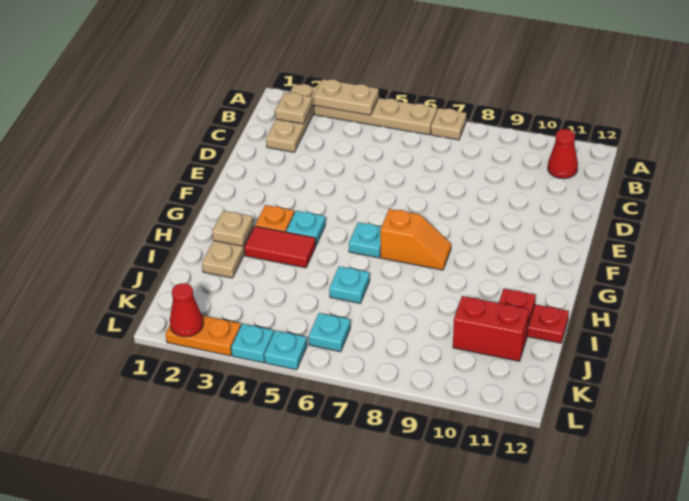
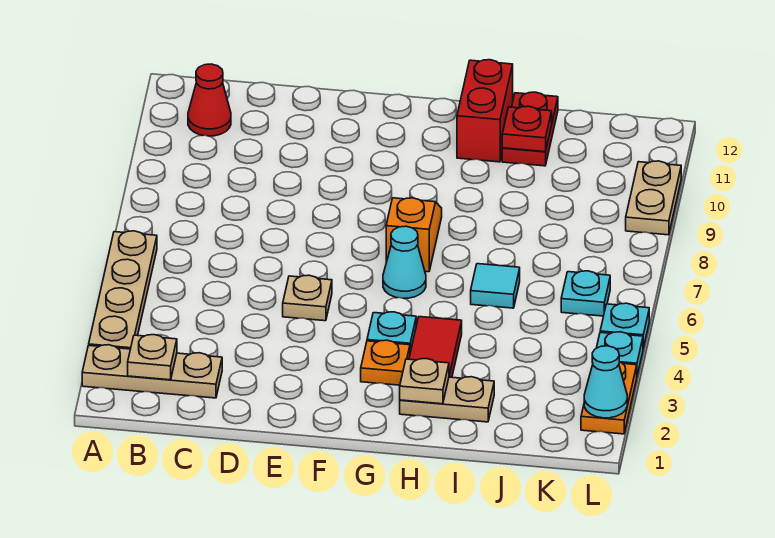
tan 1x2 plate [314,79,379,115] -> tan 1x2 plate moved to [626,161,681,235]
tan 1x1 plate [431,108,466,140] -> tan 1x1 plate moved to [283,275,332,321]
cyan 1x1 plate [349,222,381,258] -> cyan 1x1 cone [383,226,426,298]
cyan 1x1 plate [329,266,370,303] -> cyan 1x1 tile [471,264,520,308]
red 1x2 brick [453,296,529,361] -> red 1x2 brick moved to [457,60,513,162]
red 1x1 cone [170,283,203,337] -> cyan 1x1 cone [584,346,627,418]

